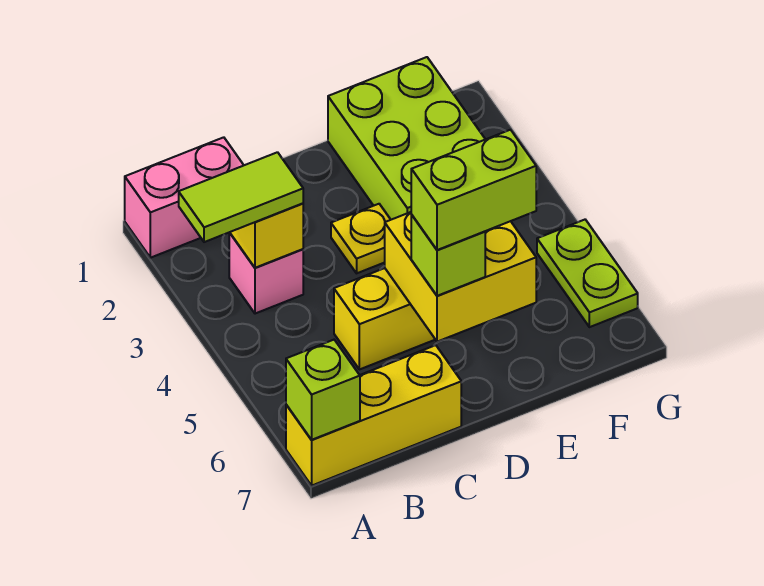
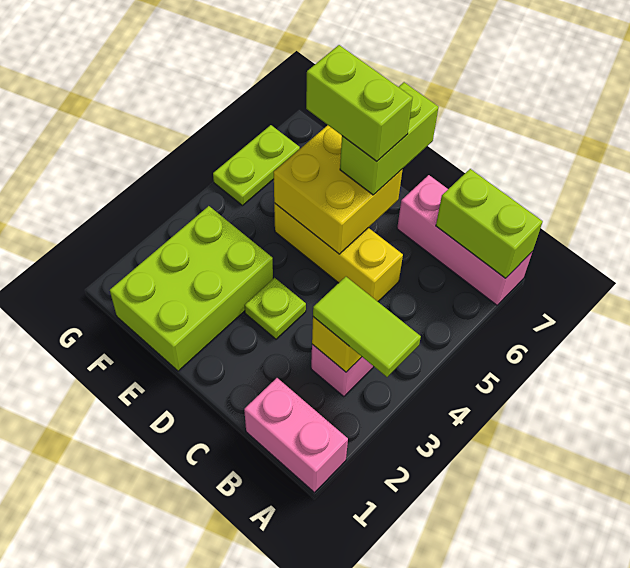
yellow 1x3 brick [286,345,461,485] -> pink 1x3 brick [397,175,532,305]
lime 1x1 brick [286,340,360,440] -> lime 1x2 brick [436,169,543,278]
yellow 1x1 plate [331,204,391,273] -> lime 1x1 plate [244,278,306,339]
lime 1x1 brick [411,215,485,296] -> lime 1x2 brick [340,82,439,195]

